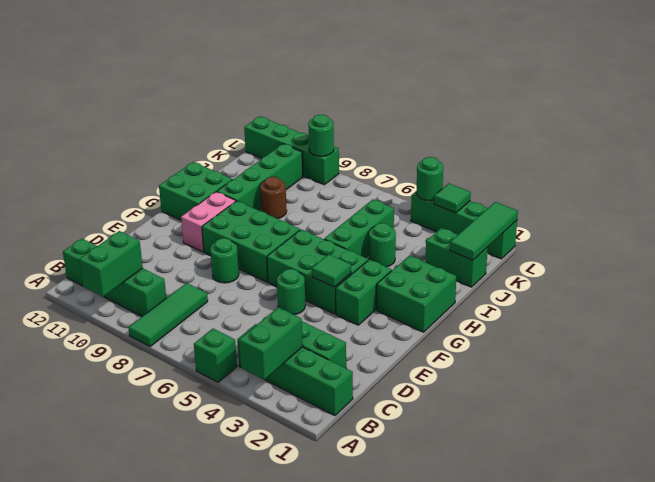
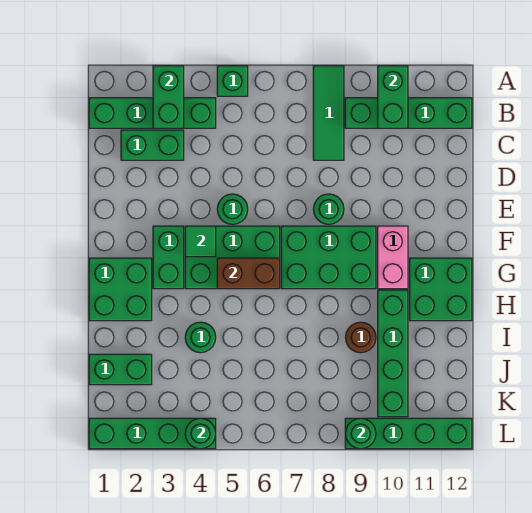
none -> brown 1x2 brick [217,258,280,289]
green 1x3 brick [324,199,394,258] -> none
green 1x3 tile [450,202,518,260] -> none
green 1x1 tile [434,183,471,213] -> none

